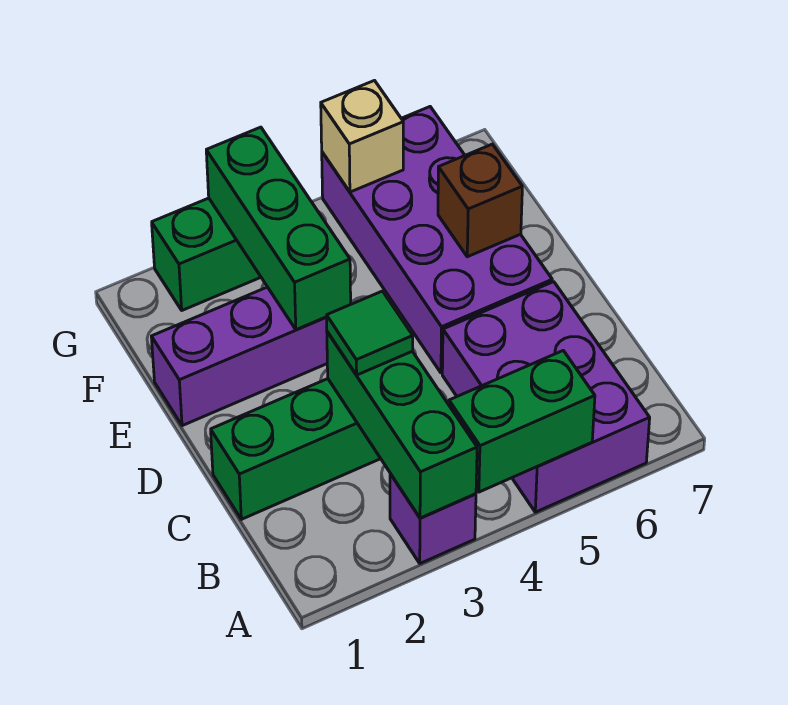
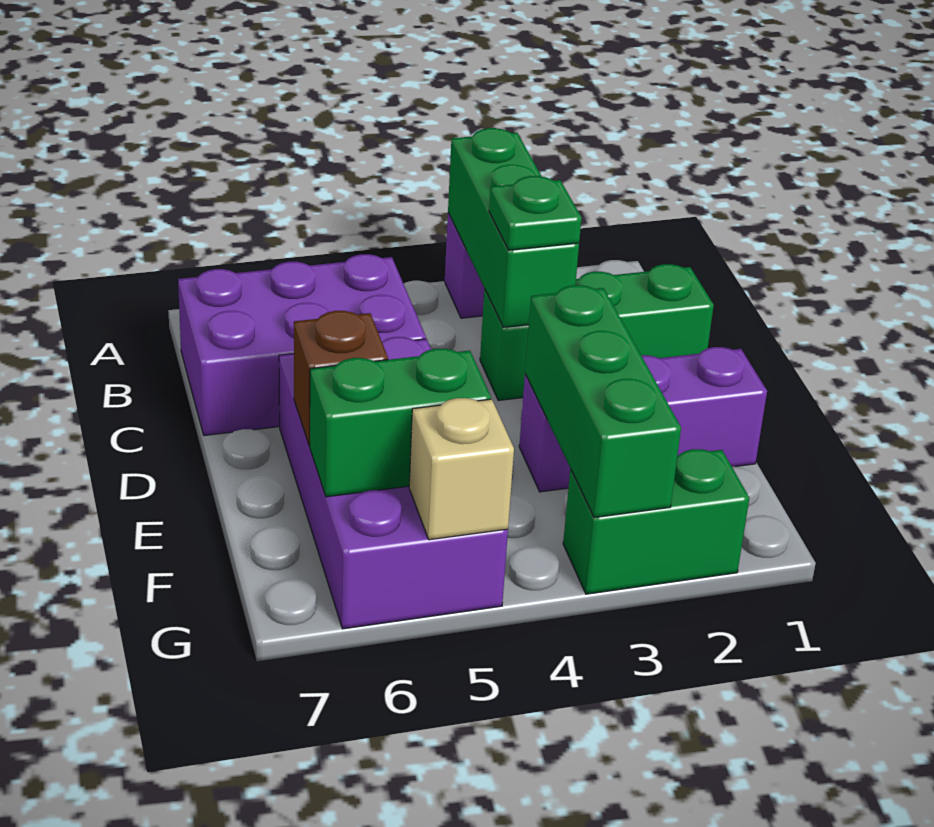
green 1x2 brick [449,351,595,492] -> green 1x2 brick moved to [310,349,491,497]
purple 2x3 brick [442,282,650,512] -> purple 2x3 brick turned to [178,254,426,436]
green 1x1 tile [327,291,413,375] -> green 1x1 plate [489,176,582,250]

